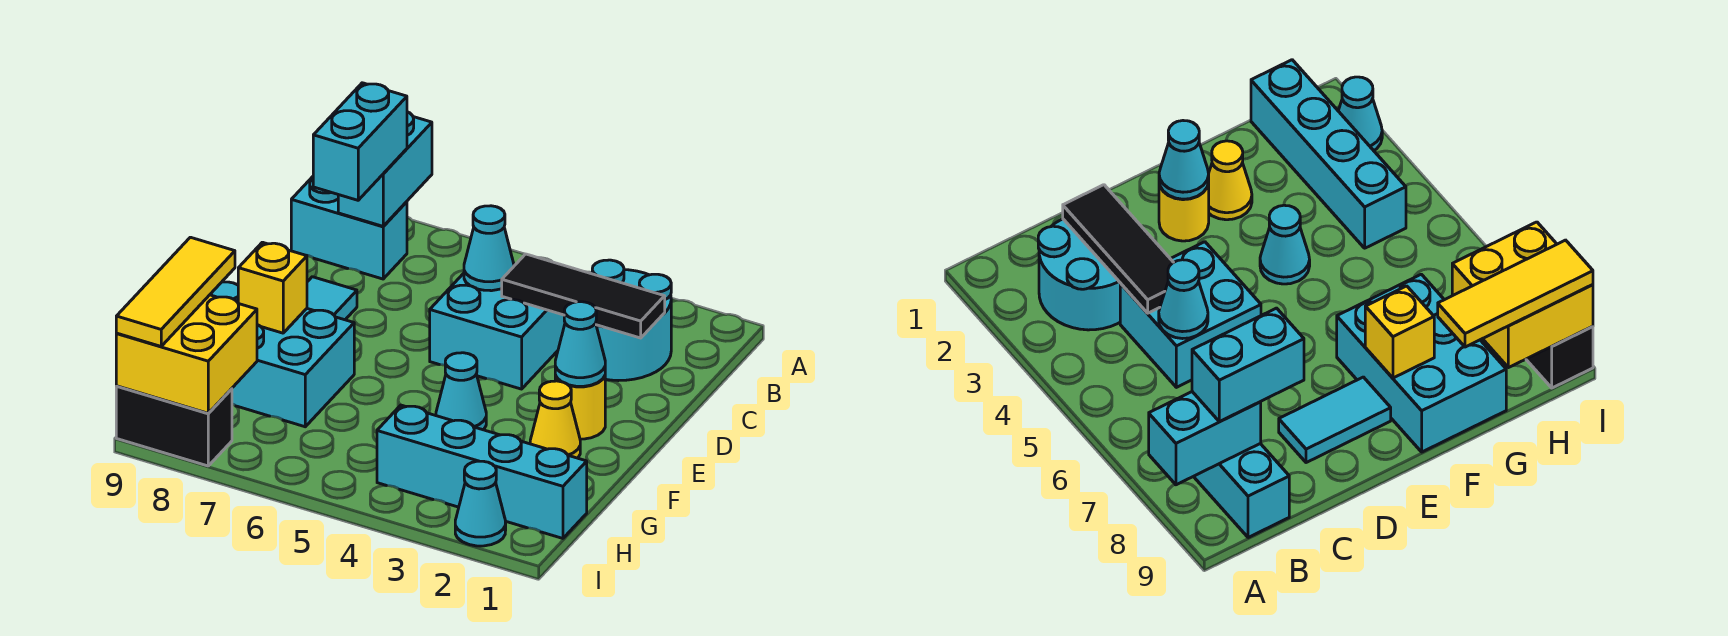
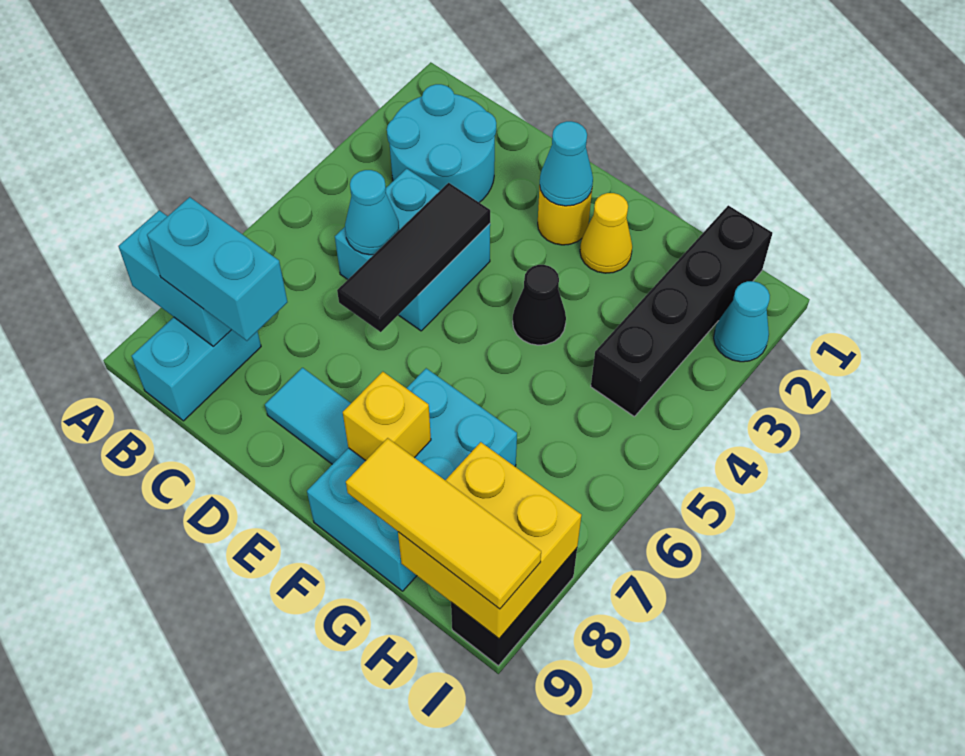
black 1x3 tile [502,254,665,338] -> black 1x3 tile moved to [337,183,490,332]
cyan 1x1 cone [436,353,486,430] -> black 1x1 cone [513,265,566,345]
cyan 1x4 brick [377,405,587,538] -> black 1x4 brick [591,205,772,417]

